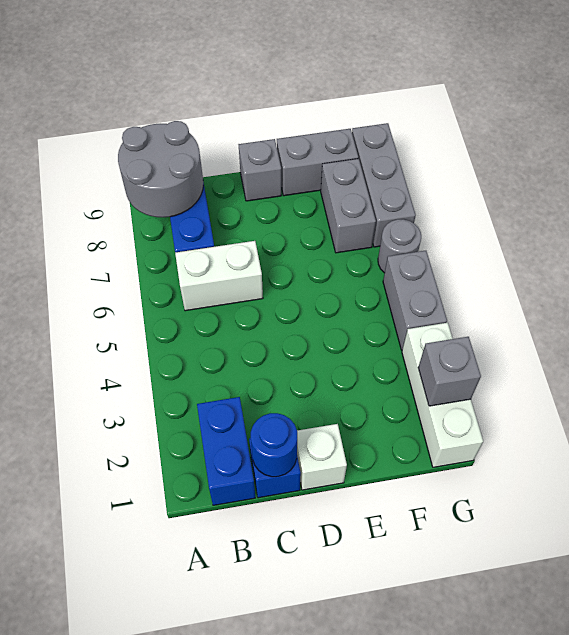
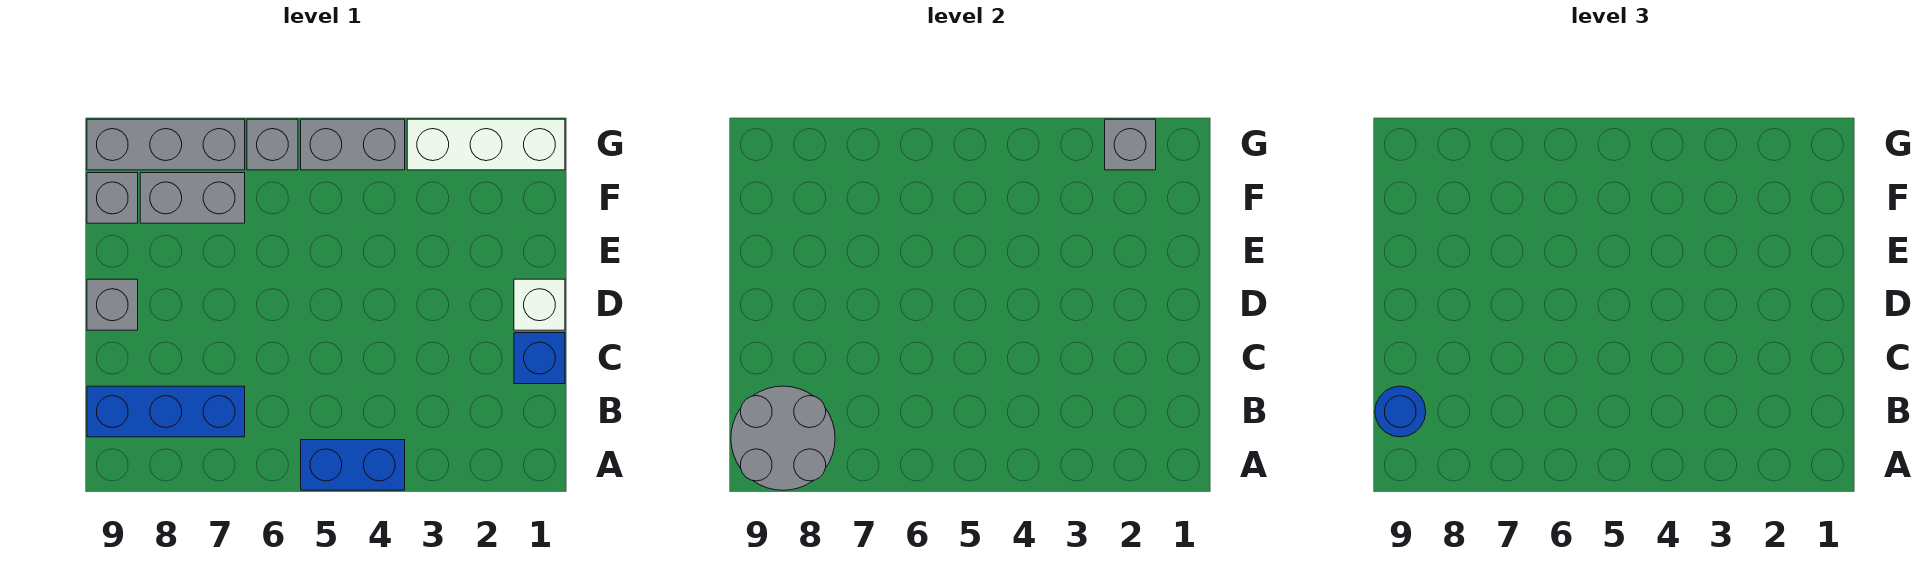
blue 1x2 brick [197,397,255,505] -> blue 1x2 brick moved to [301,440,405,490]
white 1x2 brick [175,241,263,311] -> none
blue 1x1 round brick [251,413,297,477] -> blue 1x1 round brick moved to [1375,386,1426,437]
grey 1x2 brick [277,129,358,196] -> grey 1x1 brick [87,173,138,223]
grey 1x1 round brick [378,219,421,273] -> grey 1x1 brick [247,119,298,170]

